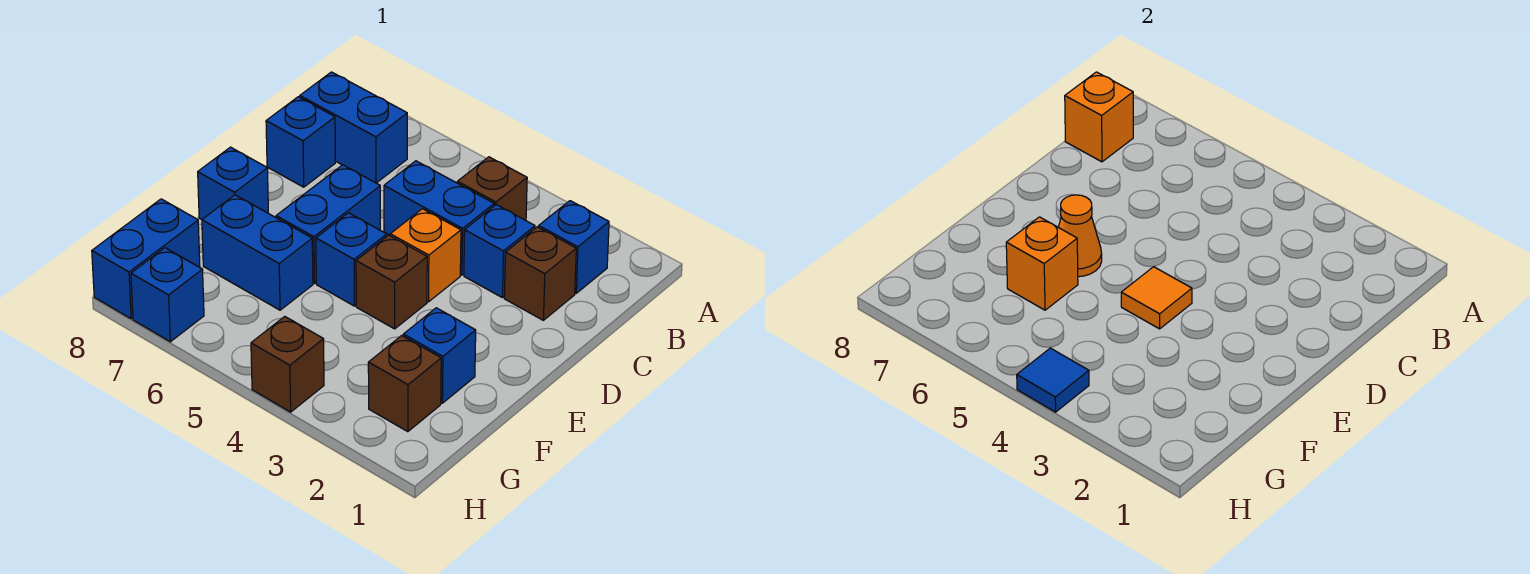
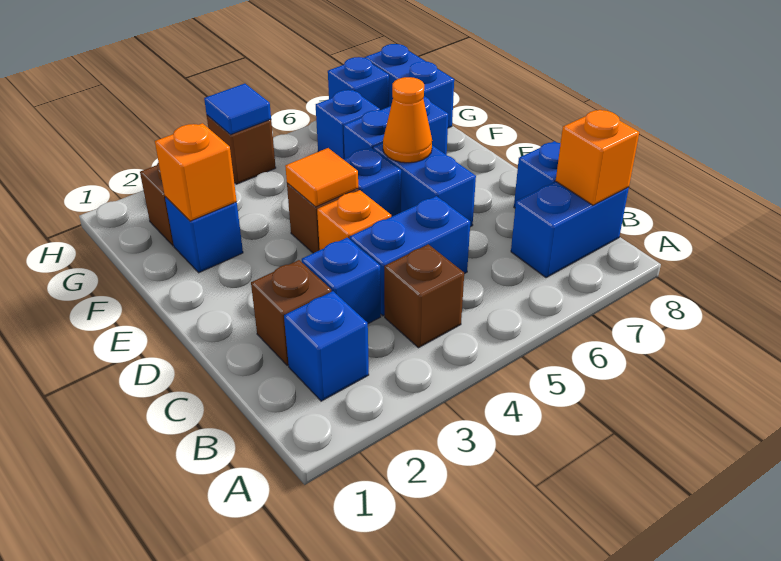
blue 1x1 brick [198,147,268,219] -> blue 1x1 brick moved to [316,90,380,159]
orange 1x1 brick [1006,217,1078,310] -> orange 1x1 brick moved to [155,123,237,221]

